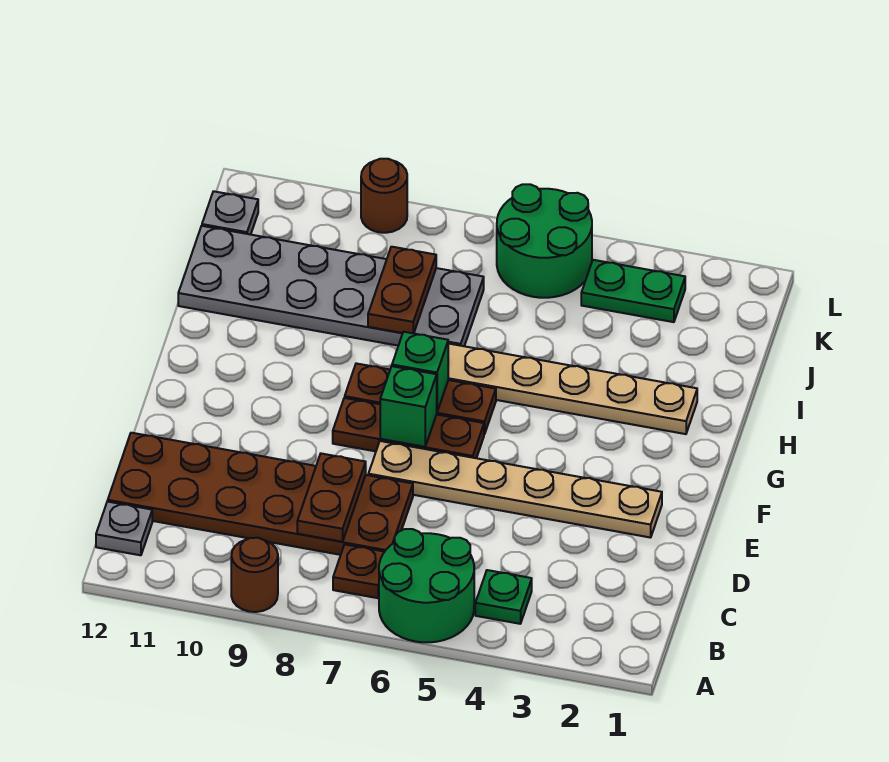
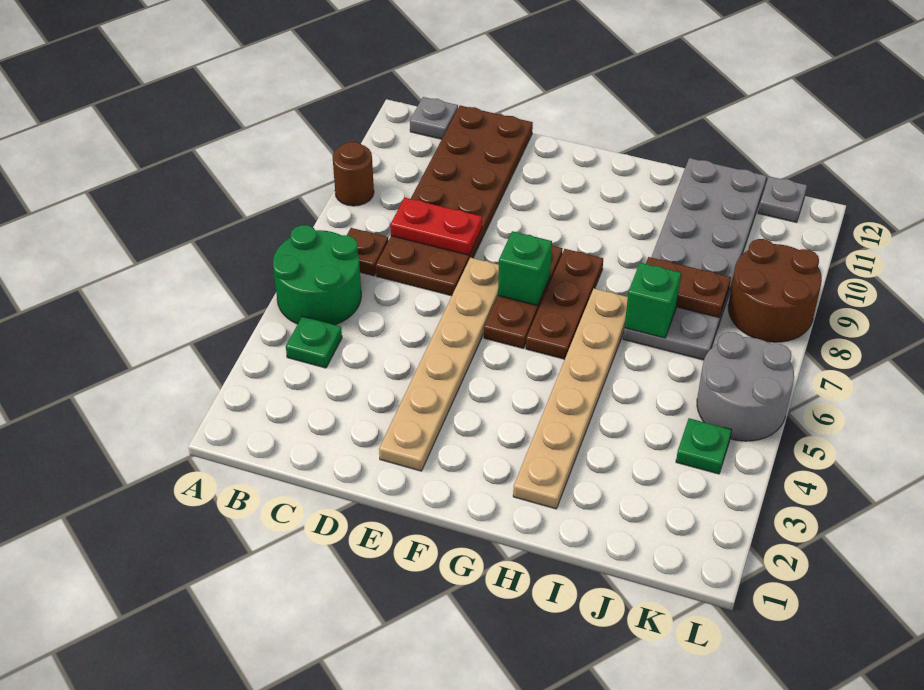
brown 1x2 plate [297,454,366,542] -> red 1x2 plate [390,197,482,255]
green 1x1 brick [392,332,448,411] -> green 1x1 brick moved to [625,263,681,338]
green 1x2 plate [581,260,685,322] -> green 1x1 plate [676,418,732,474]
green 2x2 round brick [497,184,592,298] -> grey 2x2 round brick [697,332,794,441]
brown 1x1 round brick [361,159,407,233] -> brown 2x2 round brick [728,239,822,342]

